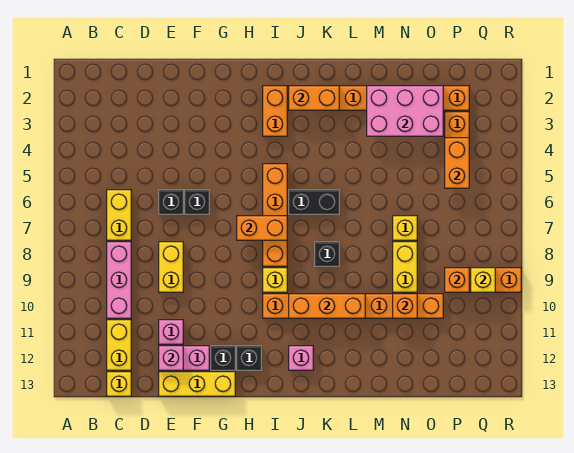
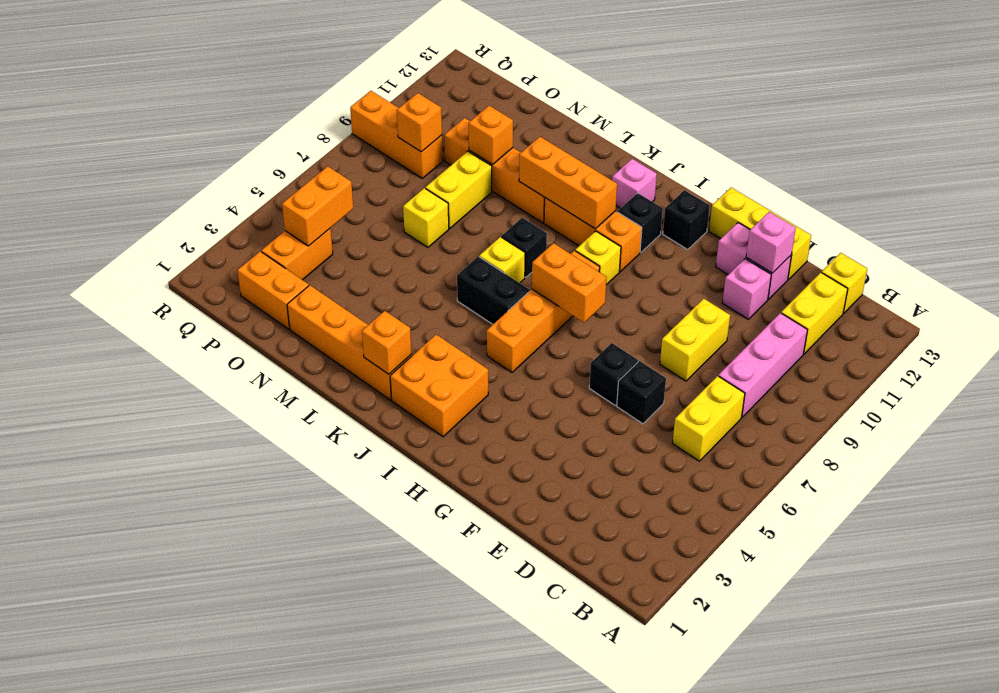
black 1x1 brick [211,346,235,370] -> black 1x1 brick moved to [618,193,663,252]
orange 1x2 brick [263,86,287,136] -> orange 2x2 brick [390,335,488,437]
orange 1x2 brick [289,86,339,110] -> orange 1x1 brick [362,311,411,374]
pink 2x3 brick [367,86,443,136] -> none
yellow 1x1 brick [471,268,495,292] -> yellow 1x1 brick moved to [479,237,525,283]

